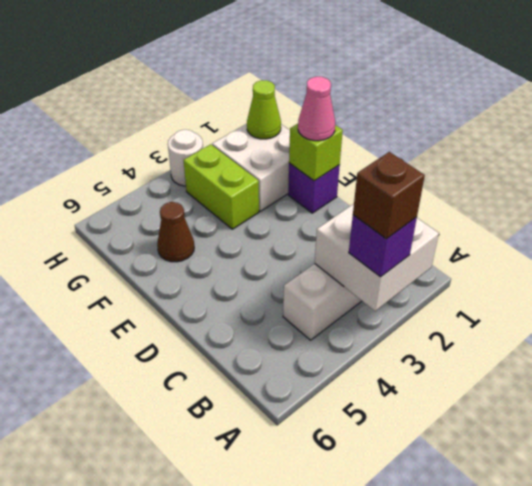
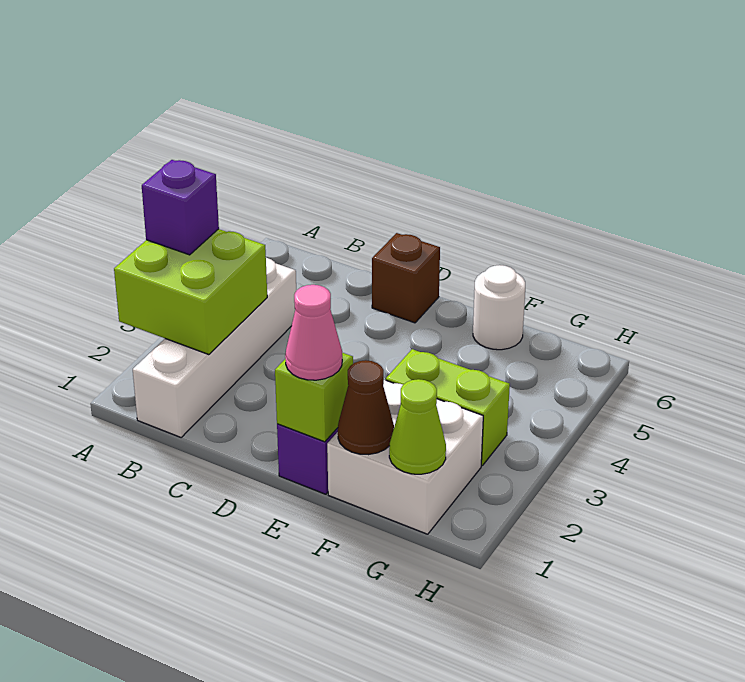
white 2x2 brick [315,204,439,311] -> lime 2x2 brick [114,229,267,355]
brown 1x1 brick [353,152,425,239] -> brown 1x1 brick moved to [372,233,440,323]
brown 1x1 cone [157,202,194,262] -> brown 1x1 cone moved to [338,360,394,455]
white 1x1 round brick [168,130,203,186] -> white 1x1 round brick moved to [473,265,525,350]

